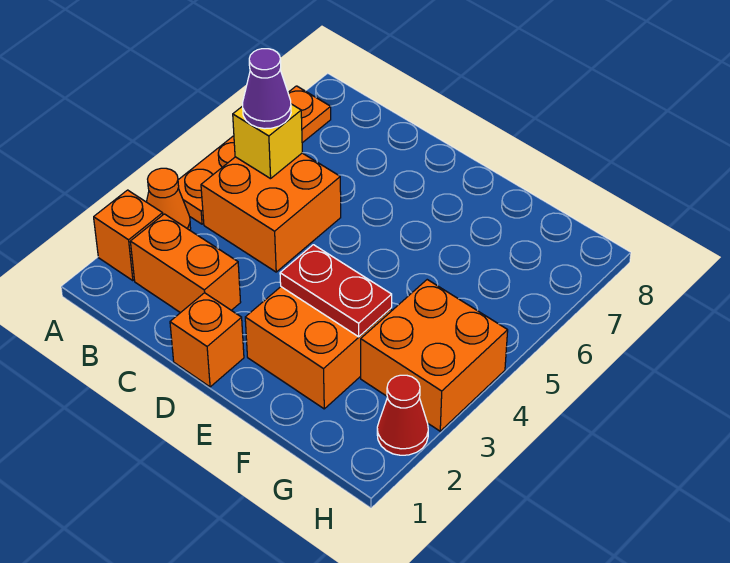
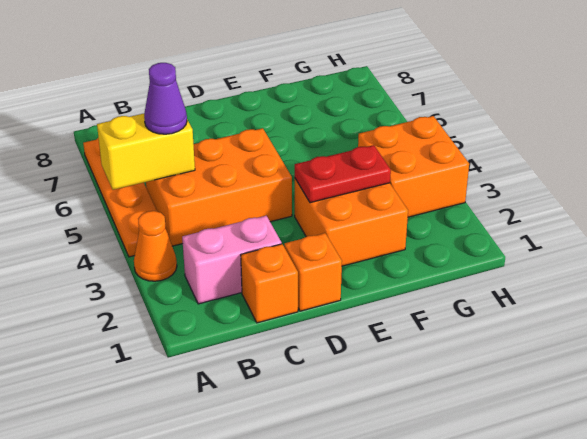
orange 1x1 brick [94,190,163,281] -> orange 1x1 brick moved to [241,244,298,323]
orange 1x2 brick [130,214,241,313] -> pink 1x2 brick [182,216,282,304]
orange 2x2 brick [201,153,341,272] -> orange 2x3 brick [146,128,292,246]
yellow 1x1 brick [233,104,302,179] -> yellow 1x2 brick [97,114,195,190]
red 1x1 cone [377,375,428,455] -> none

